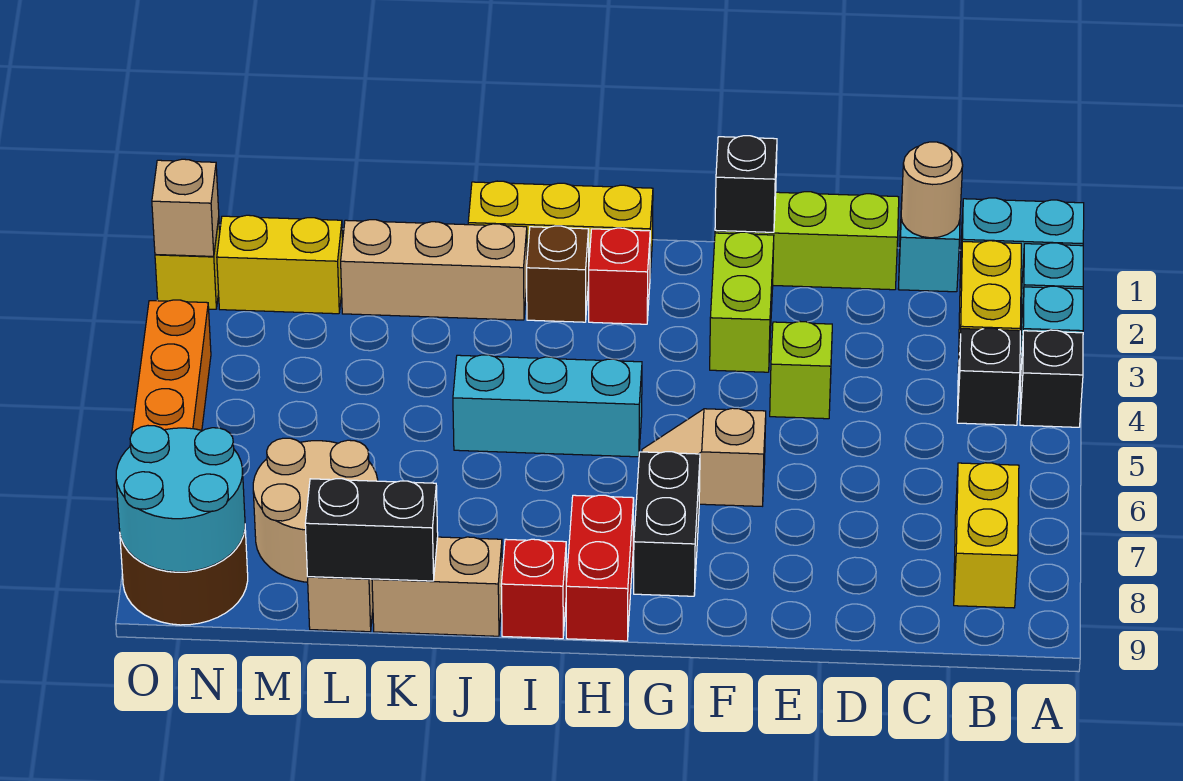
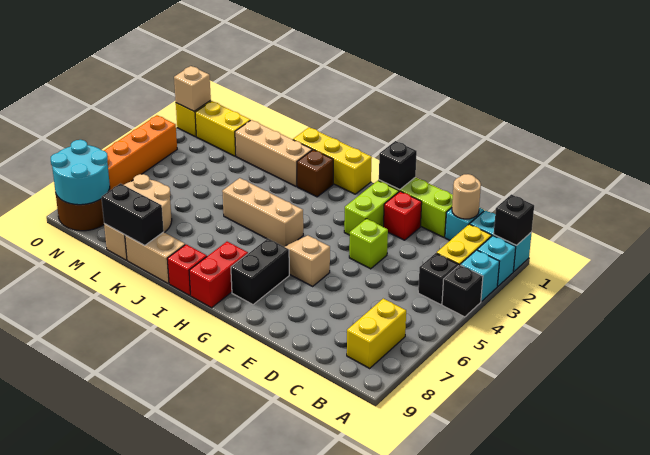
none -> black 1x1 brick [494,194,534,245]
red 1x1 brick [589,228,650,324] -> red 1x1 brick moved to [383,191,422,240]
cyan 1x3 brick [453,355,642,457] -> tan 1x3 brick [222,178,303,247]

